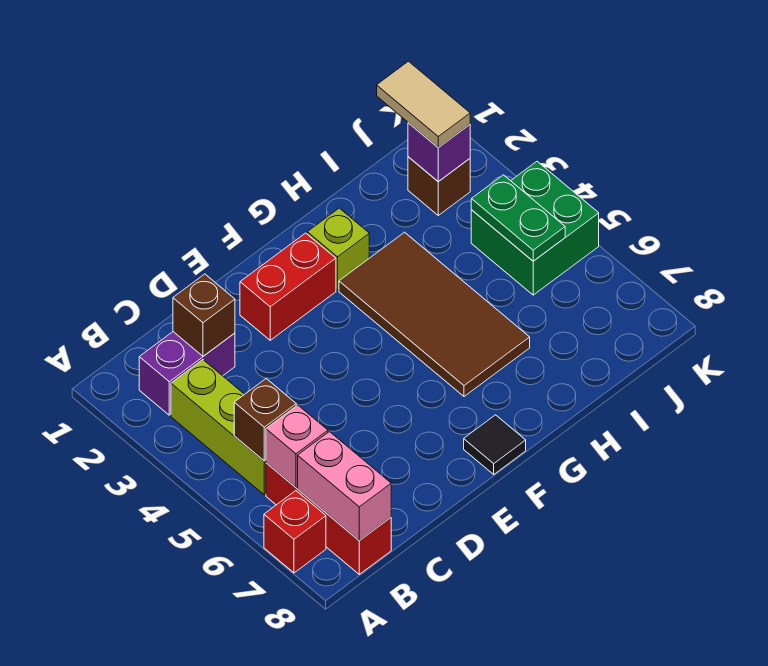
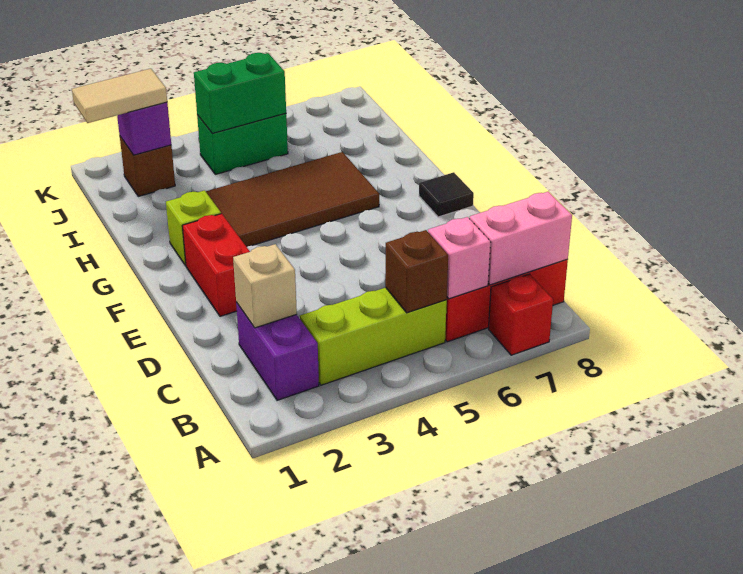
brown 1x1 brick [173,274,235,356] -> tan 1x1 brick [233,244,297,328]
green 2x2 brick [471,161,599,295] -> green 1x2 brick [197,113,288,174]
green 1x2 plate [471,175,565,261] -> green 1x2 brick [194,53,286,133]

